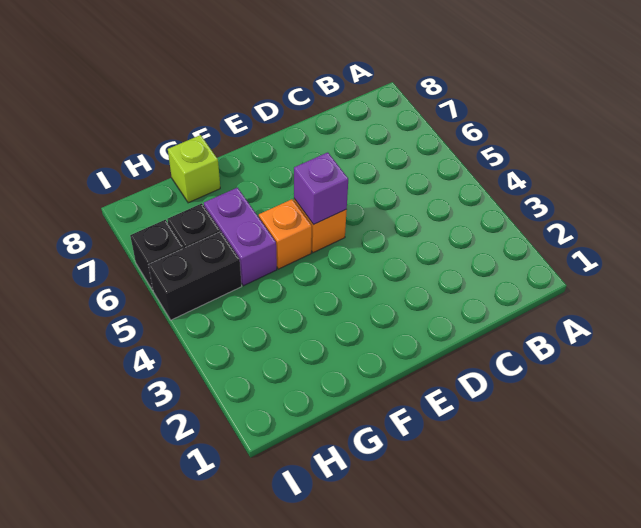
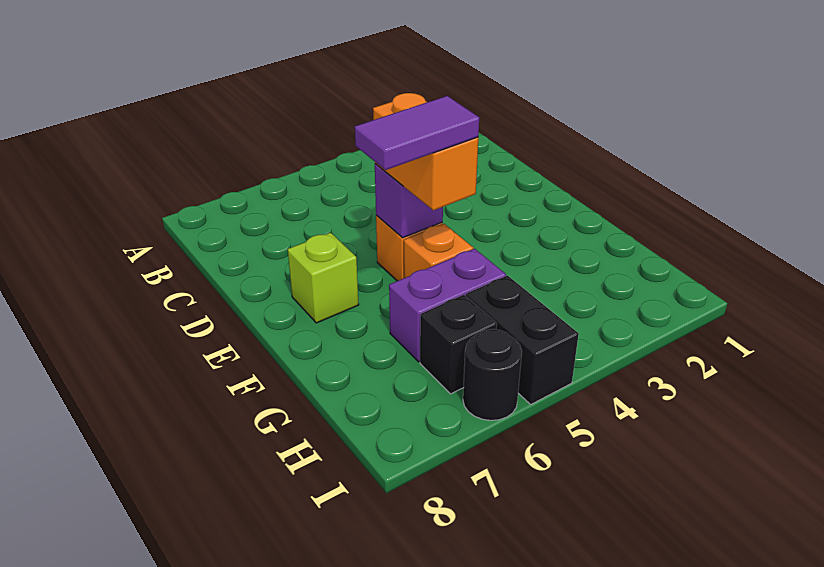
none -> orange 1x2 brick [373,93,478,210]
none -> purple 1x2 tile [355,96,479,170]
lime 1x1 brick [168,135,220,203] -> lime 1x1 brick moved to [288,233,359,323]
black 1x1 brick [130,220,183,290] -> black 1x1 round brick [463,329,522,420]

